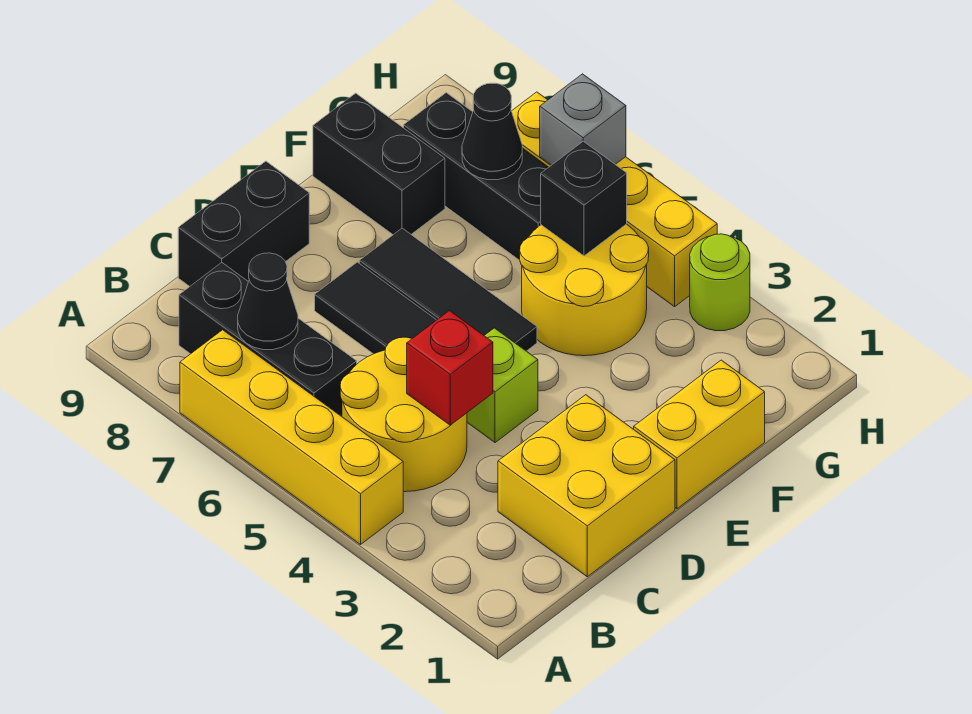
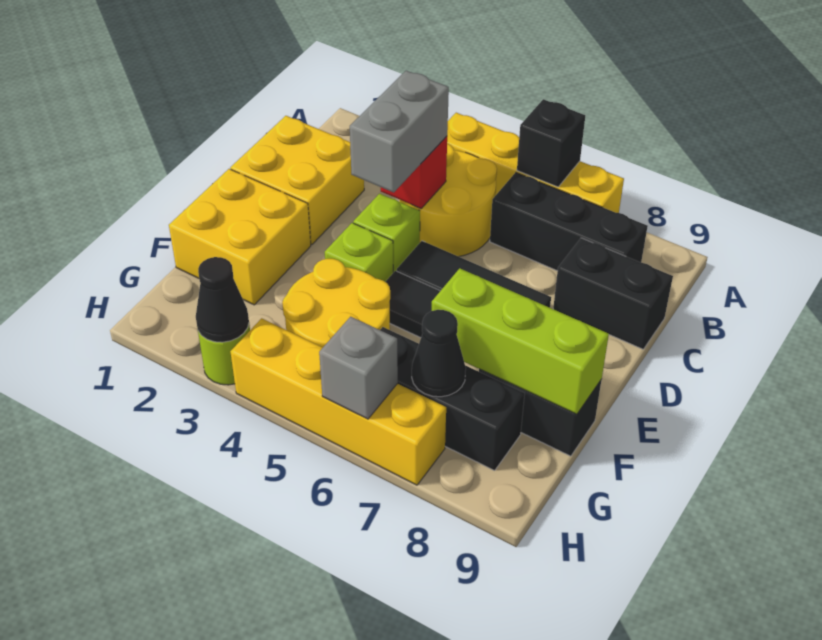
black 1x1 cone [238,253,298,350] -> black 1x1 cone moved to [196,257,249,342]
none -> grey 1x2 brick [350,71,449,193]
black 1x2 brick [178,161,309,286] -> black 1x2 brick turned to [553,238,673,349]
yellow 1x2 brick [634,360,765,509] -> yellow 2x2 brick [169,169,311,305]
none -> lime 1x1 brick [325,223,393,282]
none -> lime 1x3 brick [432,268,609,414]
black 1x1 brick [541,141,627,256] -> black 1x1 brick moved to [517,99,585,187]

